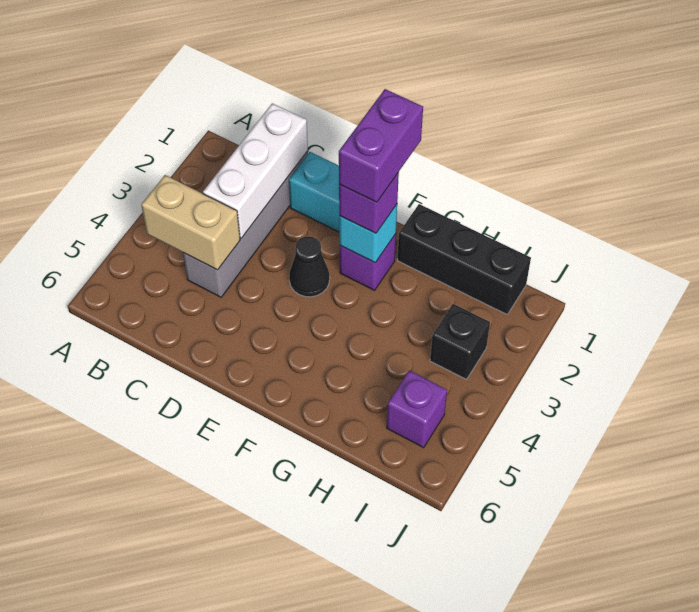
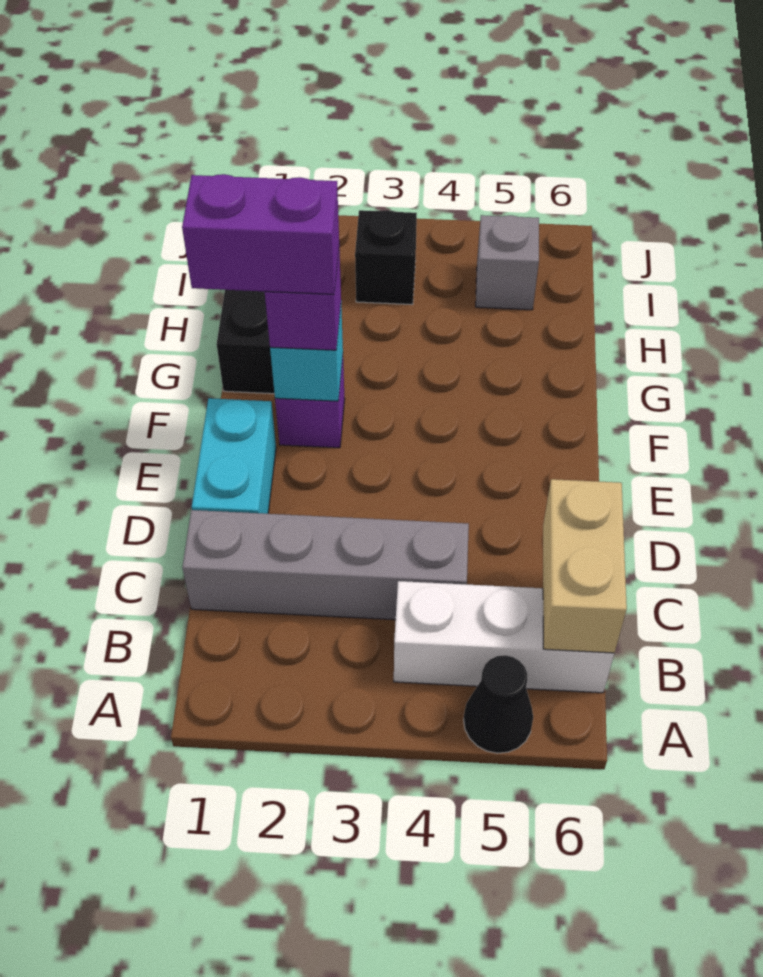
tan 1x2 brick [141,175,240,270] -> tan 1x2 brick moved to [543,479,627,653]
white 1x3 brick [203,103,308,238] -> white 1x3 brick moved to [394,581,614,693]
black 1x1 cone [289,236,330,297] -> black 1x1 cone moved to [464,655,533,753]
purple 1x1 brick [387,371,447,448] -> grey 1x1 brick [476,215,539,310]

